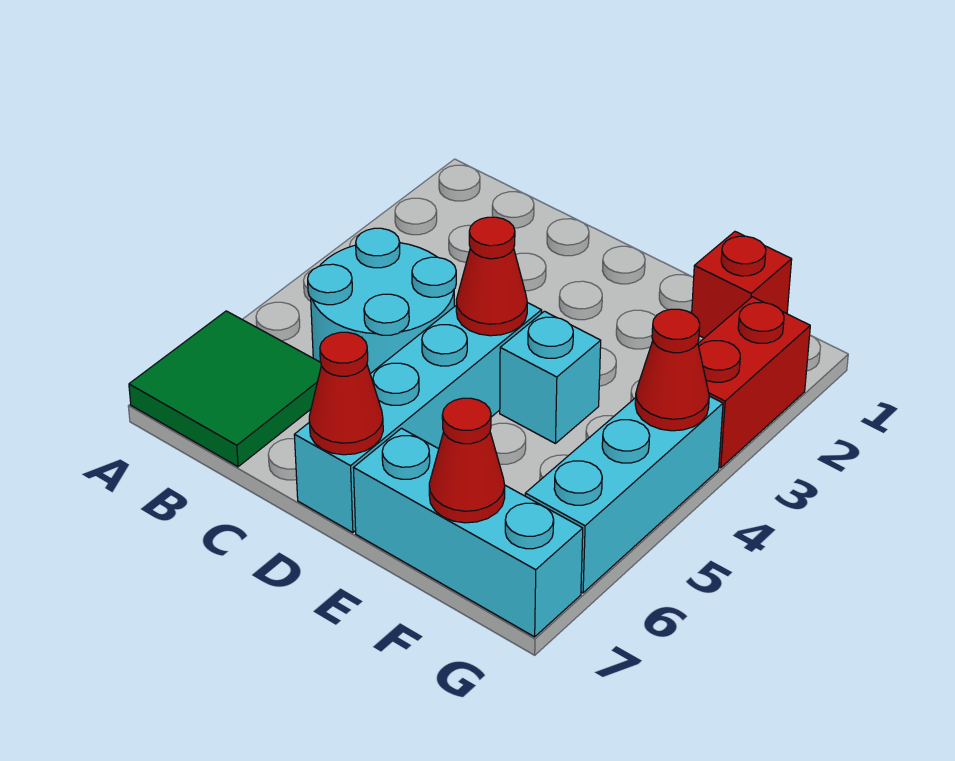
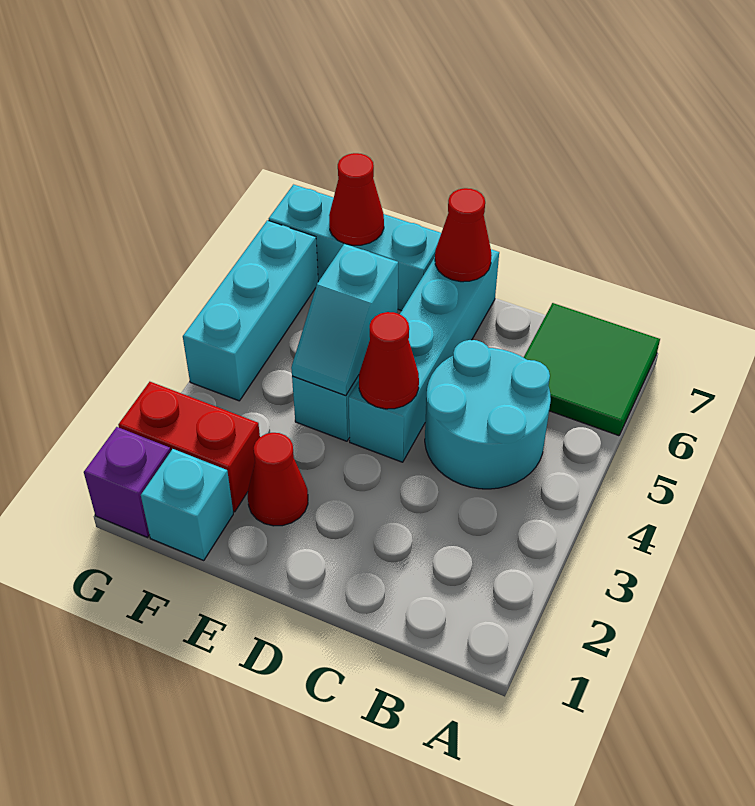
none -> cyan 1x2 slope [291,244,398,396]
red 1x1 brick [692,232,792,338] -> cyan 1x1 brick [141,449,233,560]
none -> purple 1x1 brick [84,427,171,537]
red 1x2 brick [698,297,810,468] -> red 1x2 brick turned to [118,382,260,512]
red 1x1 cone [635,309,709,431] -> red 1x1 cone moved to [248,433,308,526]

